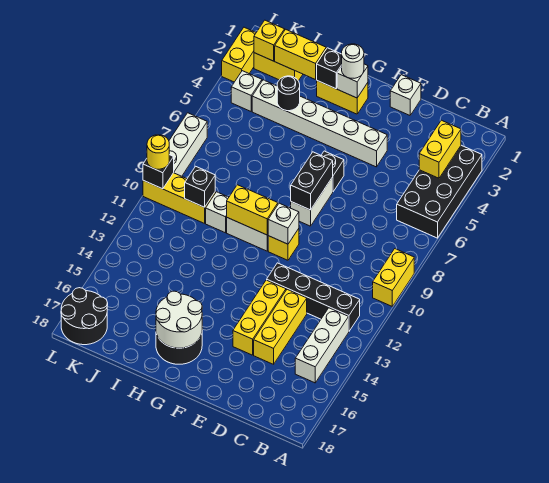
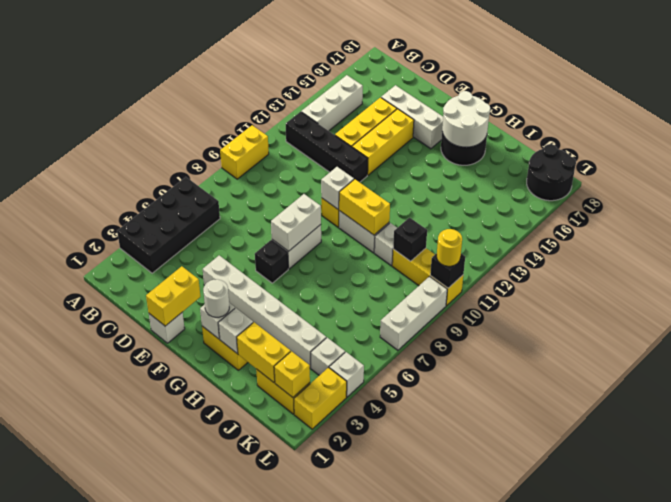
yellow 1x2 brick [419,120,461,178] -> yellow 1x2 brick moved to [146,266,200,326]
none -> white 1x3 brick [381,85,443,149]
black 1x2 brick [291,152,333,210] -> white 1x2 brick [271,194,321,251]
black 1x1 brick [317,48,342,89] -> white 1x1 brick [218,308,253,353]
black 1x1 round brick [277,76,300,111] -> none
none -> white 1x1 brick [329,352,364,397]

